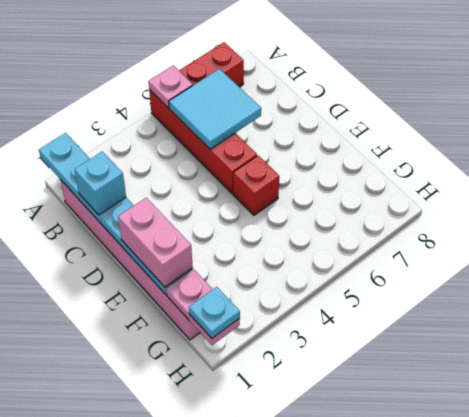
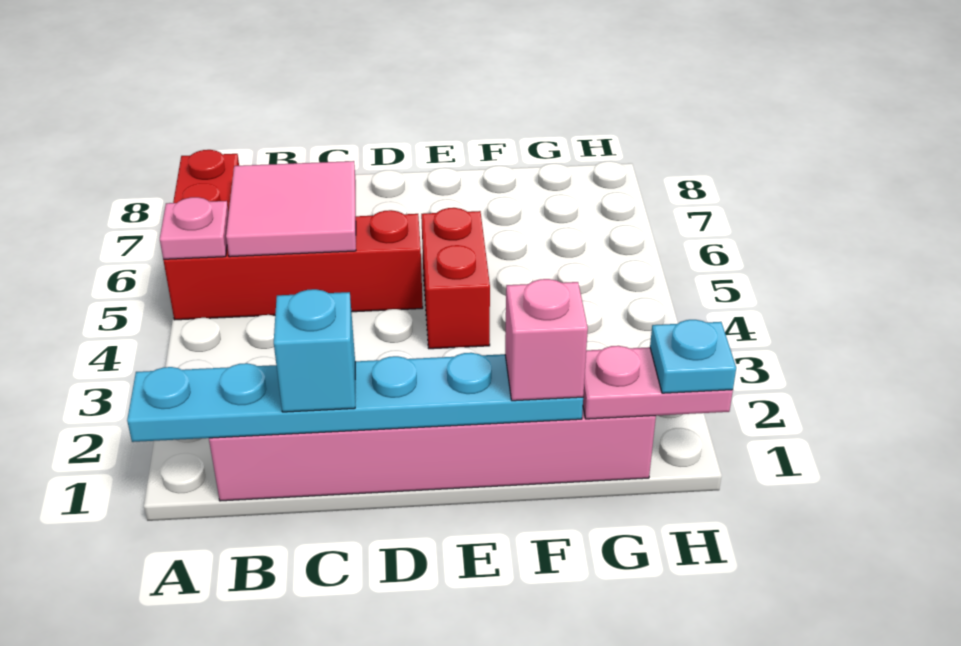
cyan 2x2 tile [169,69,261,149] -> pink 2x2 tile [226,161,356,257]
pink 1x2 brick [118,198,193,287] -> pink 1x1 brick [505,279,588,401]
red 1x1 brick [233,156,279,215] -> red 1x2 brick [421,208,490,349]

